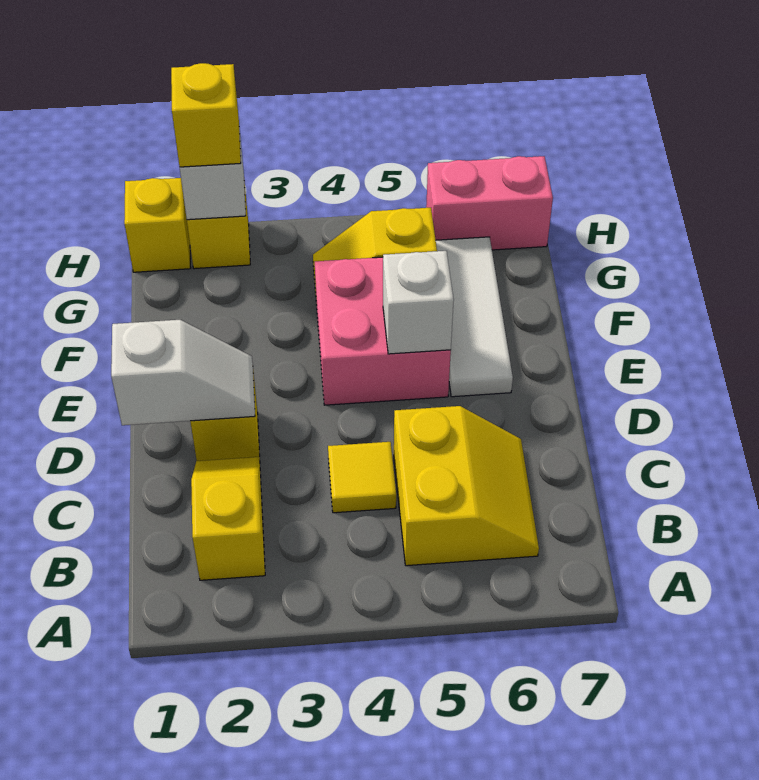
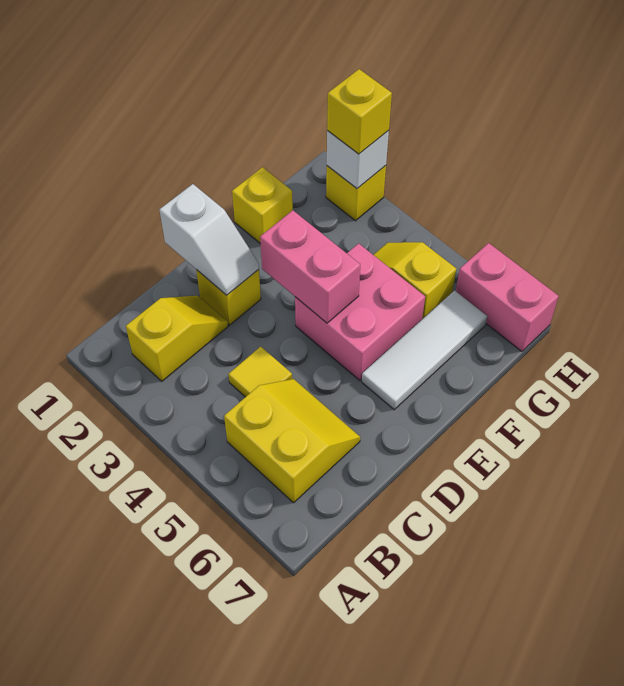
yellow 2x2 slope [394,406,539,566] -> yellow 2x2 slope turned to [224,379,360,503]
none -> pink 1x2 brick [260,210,360,323]
white 1x1 brick [383,251,454,354] -> none
yellow 1x1 brick [124,178,190,272] -> yellow 1x1 brick moved to [232,167,293,244]

